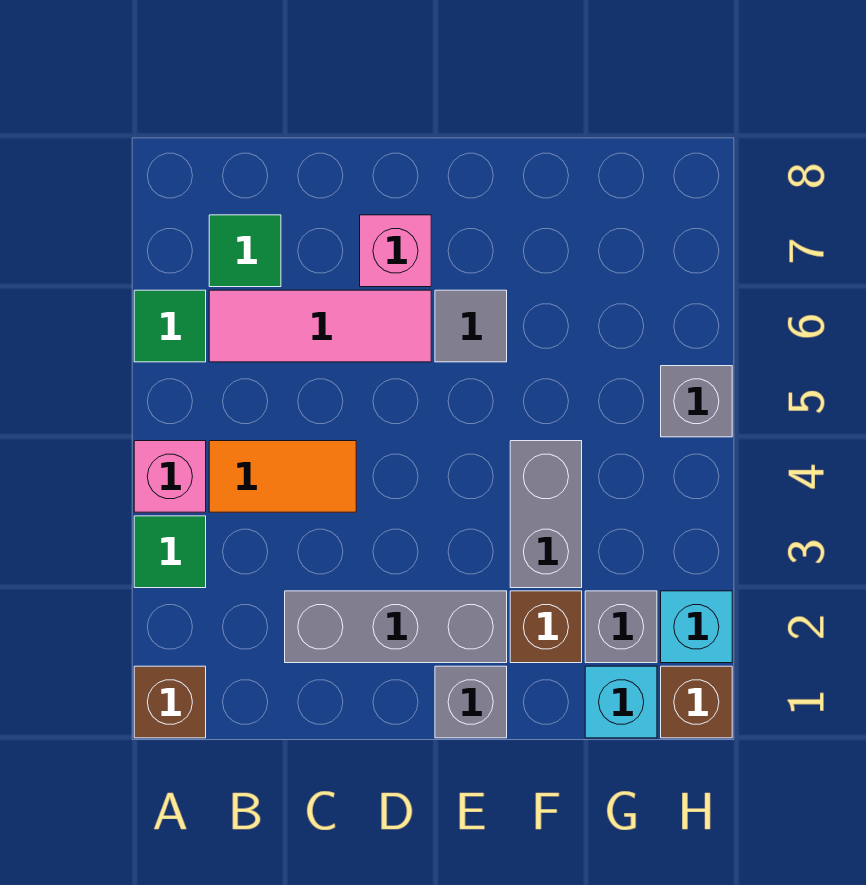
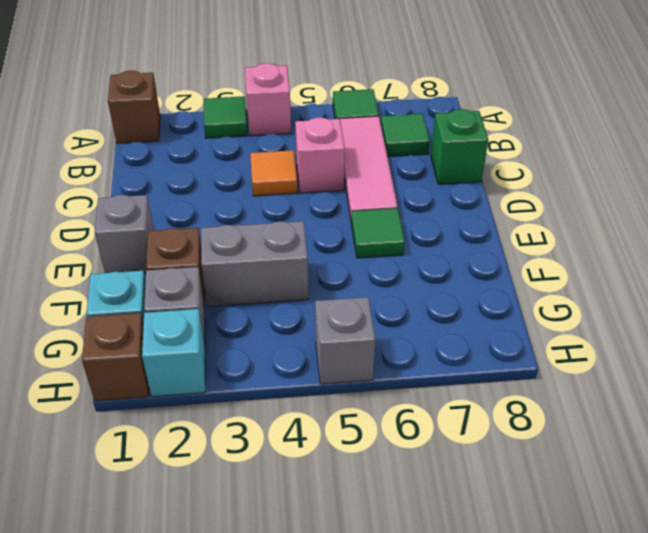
orange 1x2 tile [209,441,356,512] -> orange 1x1 tile [250,150,297,196]
grey 1x3 brick [285,591,507,663] -> none
none -> green 1x1 brick [431,109,488,184]
pink 1x1 brick [360,215,431,287] -> pink 1x1 brick moved to [295,117,345,193]
grey 1x1 tile [435,290,507,362] -> green 1x1 tile [351,208,405,258]

